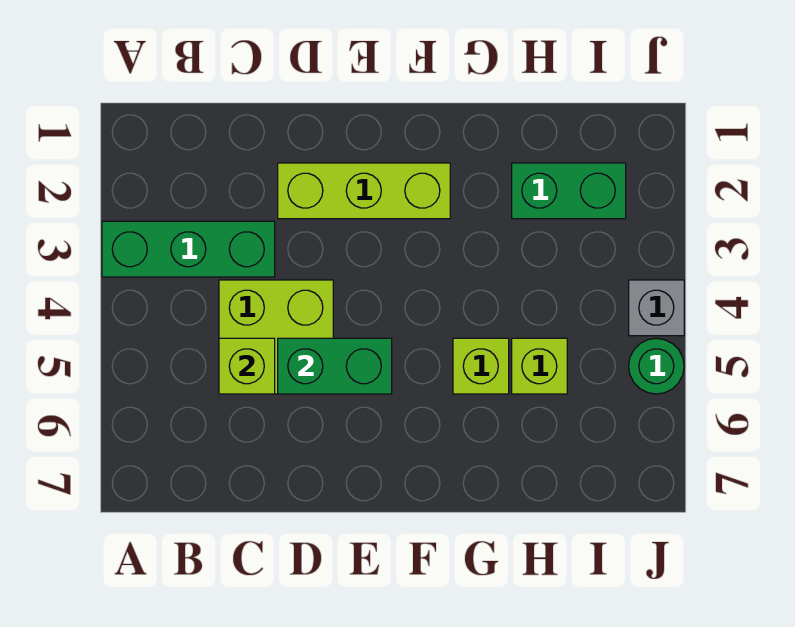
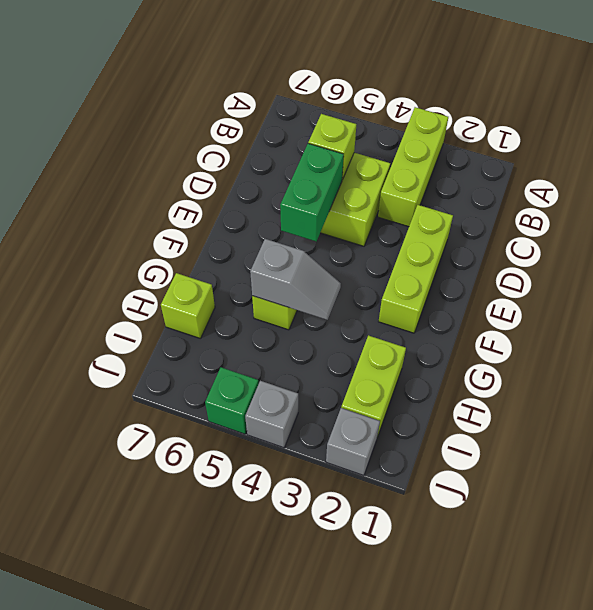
green 1x3 brick [102,221,275,277] -> lime 1x3 brick [378,107,448,227]
none -> grey 1x2 slope [250,239,341,320]
green 1x2 brick [512,163,626,219] -> lime 1x2 brick [341,335,406,437]
lime 1x1 brick [512,338,567,394] -> lime 1x1 brick moved to [161,273,215,339]
none -> grey 1x1 brick [326,408,380,475]
green 1x1 round brick [629,338,684,394] -> green 1x1 brick [205,367,259,434]

